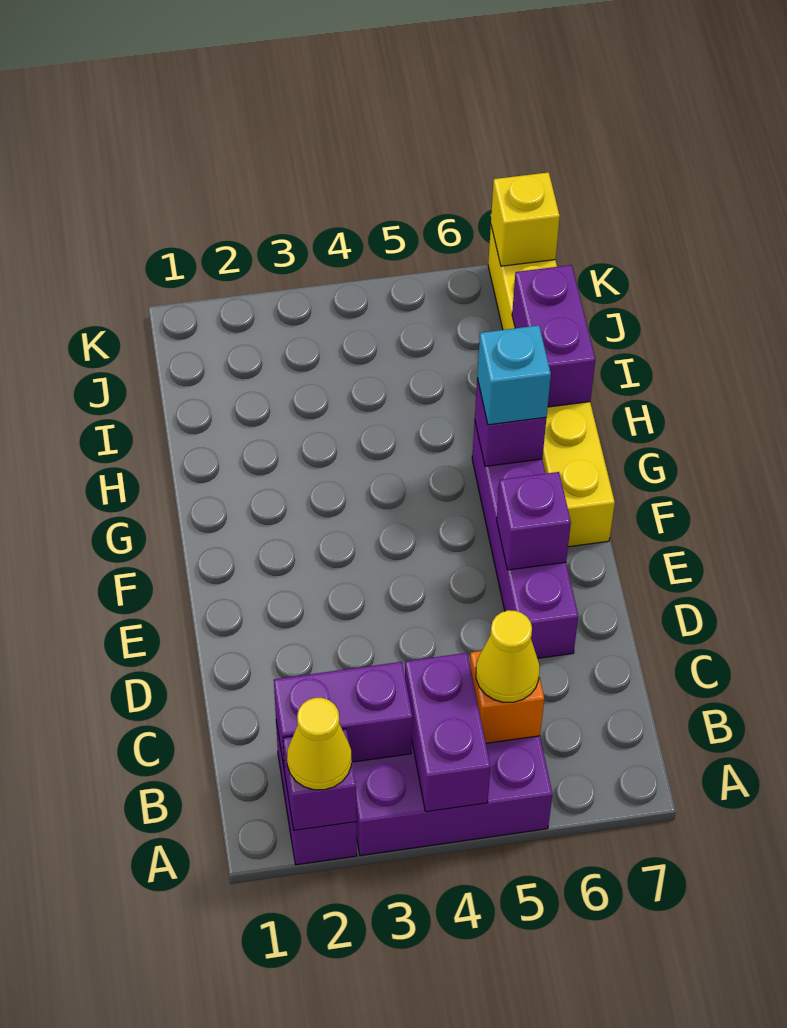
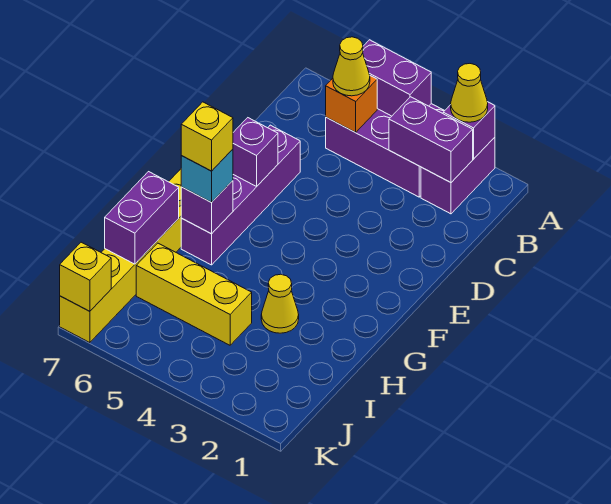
purple 1x2 brick [405,653,491,812] -> purple 1x2 brick turned to [363,40,431,116]
none -> yellow 1x1 brick [181,102,233,171]
none -> yellow 1x1 cone [261,274,299,333]
none -> yellow 1x3 brick [136,243,252,345]

